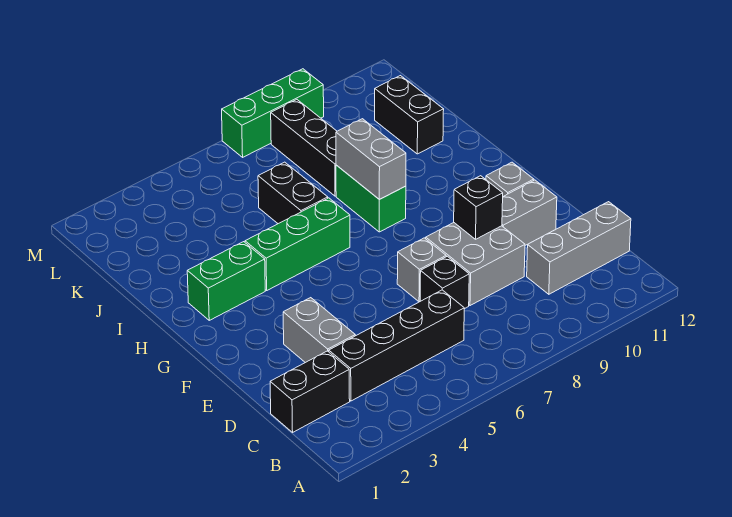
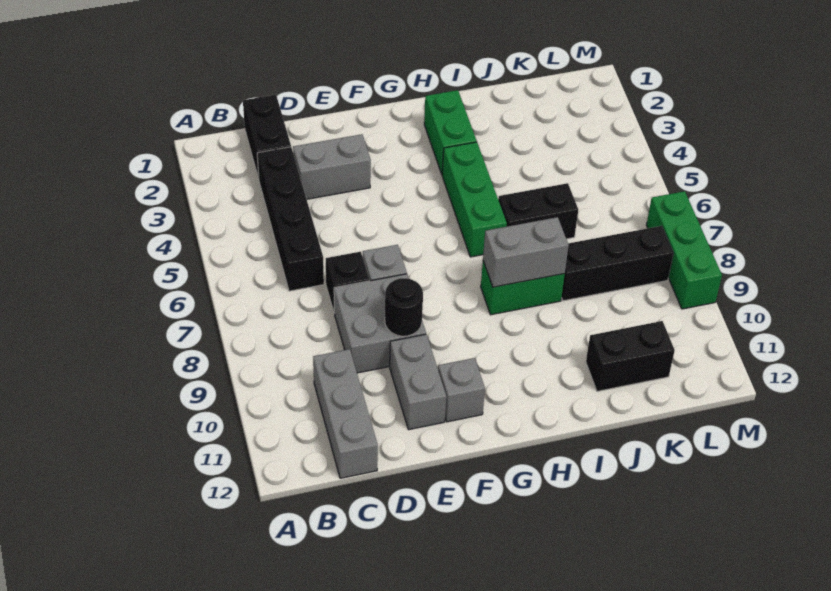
black 1x1 brick [454,176,503,239] -> black 1x1 round brick [385,278,423,336]

